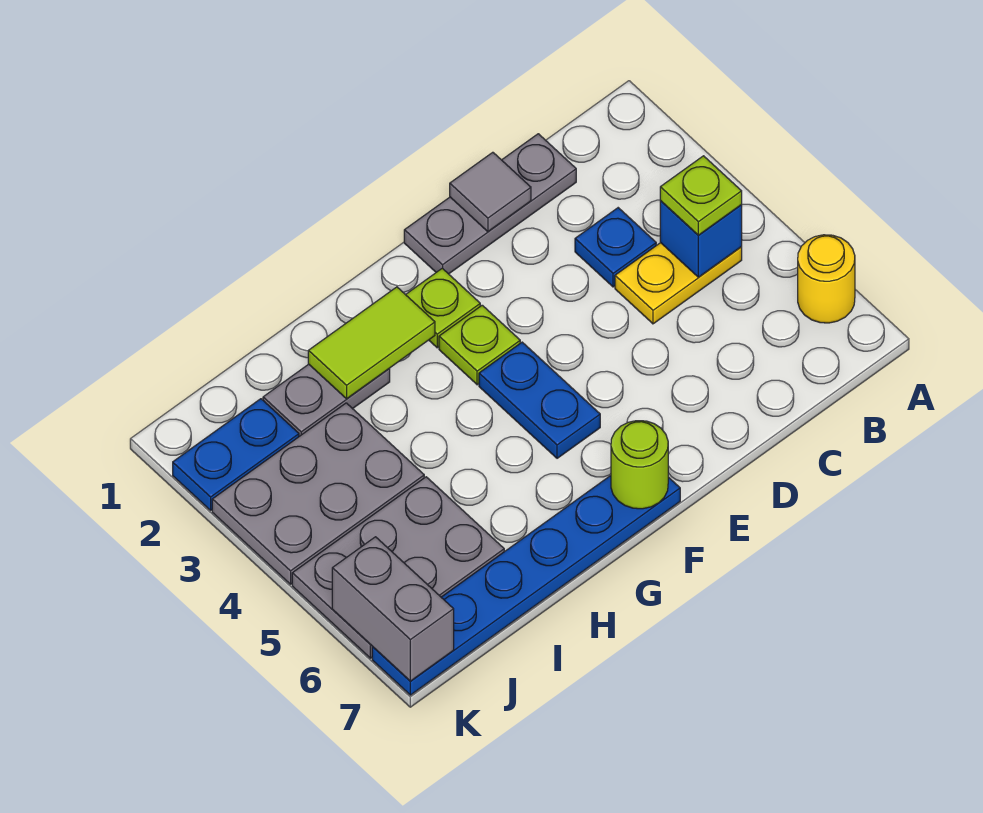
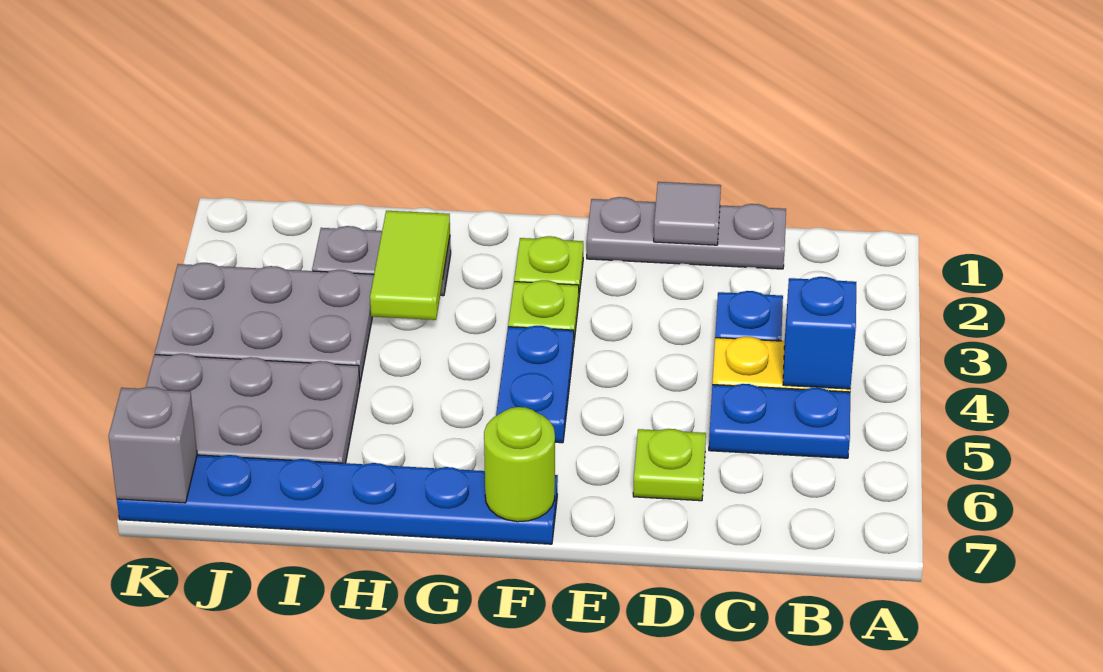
yellow 1x1 round brick [798,235,855,323] -> none
lime 1x1 plate [660,156,742,235] -> lime 1x1 plate moved to [633,429,706,501]
lime 1x2 tile [308,287,435,399] -> lime 1x2 tile turned to [370,211,450,320]
blue 1x2 plate [173,399,299,510] -> blue 1x2 plate moved to [709,384,850,458]
grey 1x2 brick [332,537,454,681] -> grey 1x1 brick [108,387,197,503]

